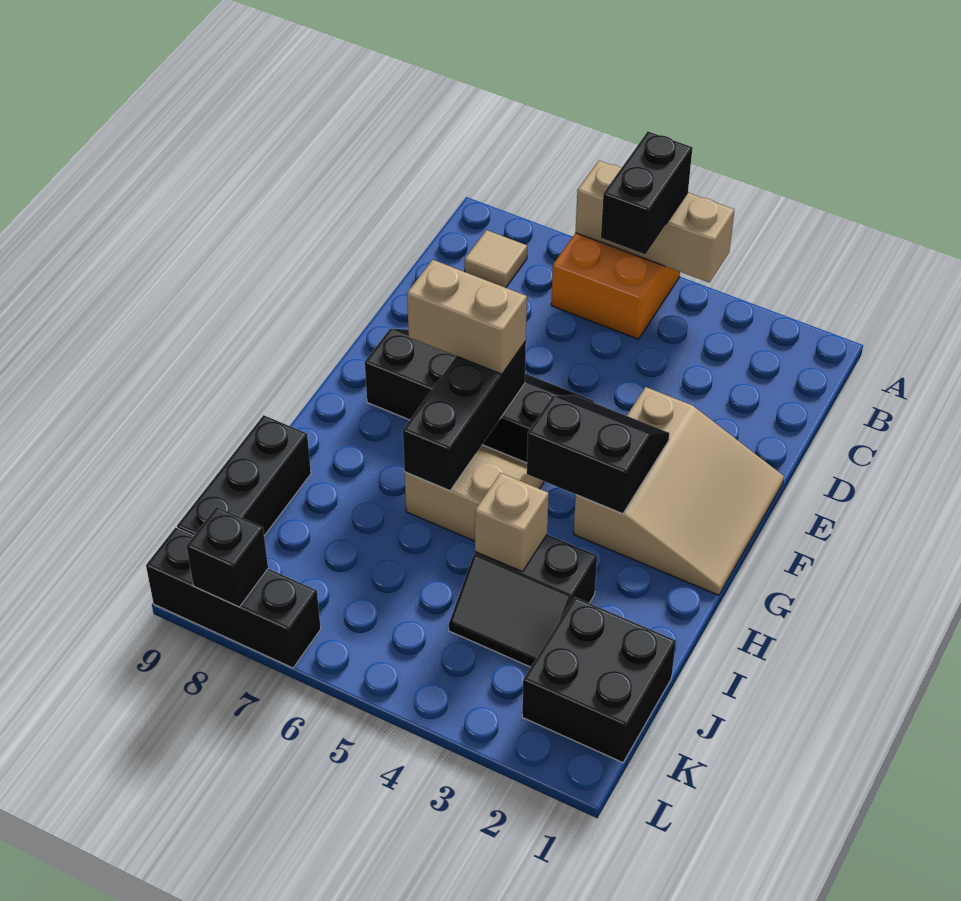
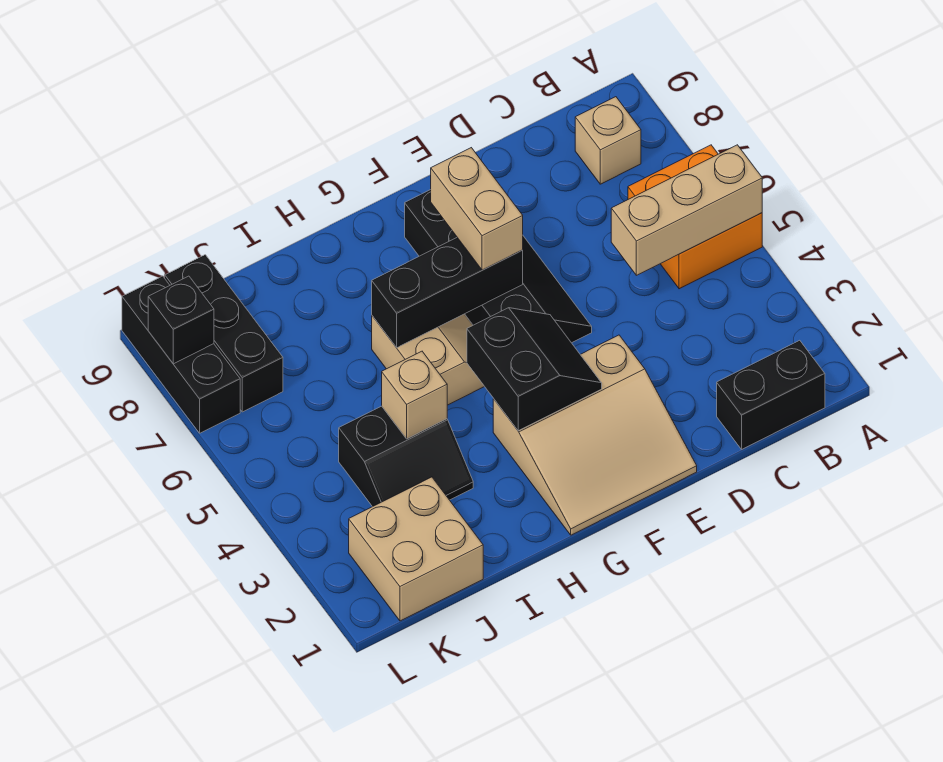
tan 1x3 brick [575,161,735,283] -> tan 1x3 brick turned to [611,145,762,275]
black 1x2 brick [601,132,692,254] -> black 1x2 brick moved to [717,340,825,449]
tan 1x1 tile [464,230,527,288] -> tan 1x1 brick [575,97,641,184]
black 2x2 slope [449,535,597,667] -> black 2x2 slope turned to [339,406,473,507]
black 1x3 brick [177,415,311,536] -> black 1x3 brick turned to [165,255,283,412]
black 2x2 brick [522,597,676,763] -> tan 2x2 brick [349,477,483,621]

